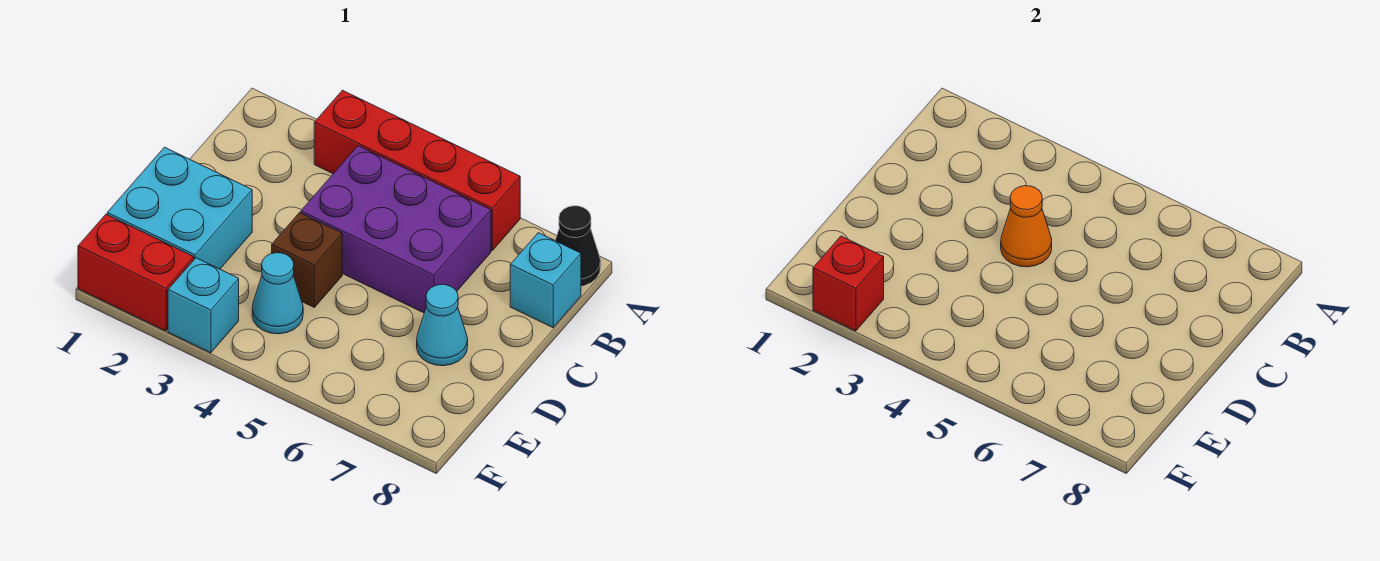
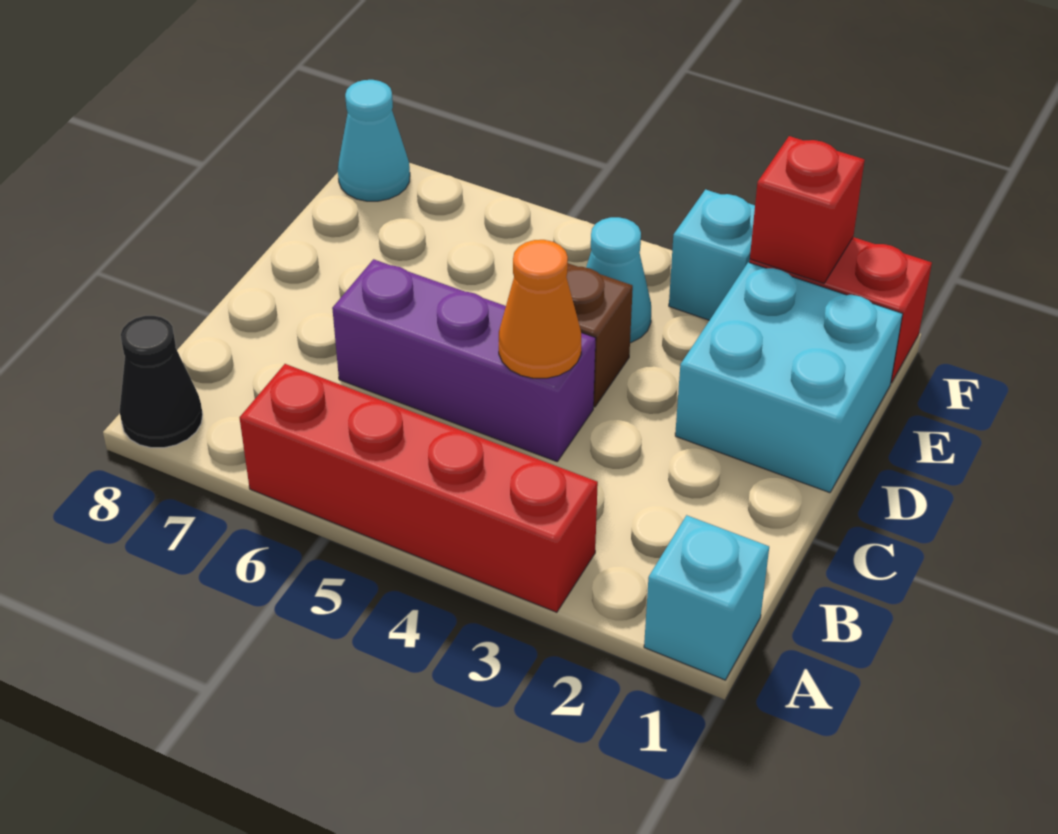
purple 2x3 brick [301,146,491,313] -> purple 1x3 brick [332,259,596,461]
cyan 1x1 brick [510,233,581,328] -> cyan 1x1 brick moved to [644,515,769,680]
cyan 1x1 cone [417,285,468,366] -> cyan 1x1 cone moved to [338,80,410,201]

